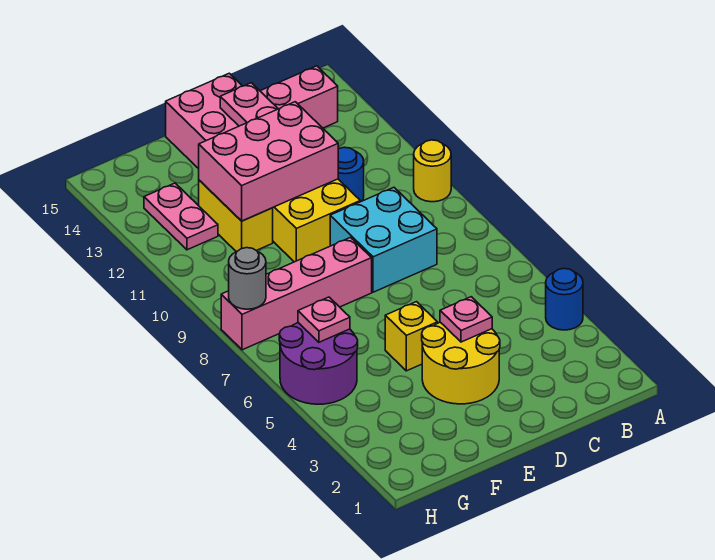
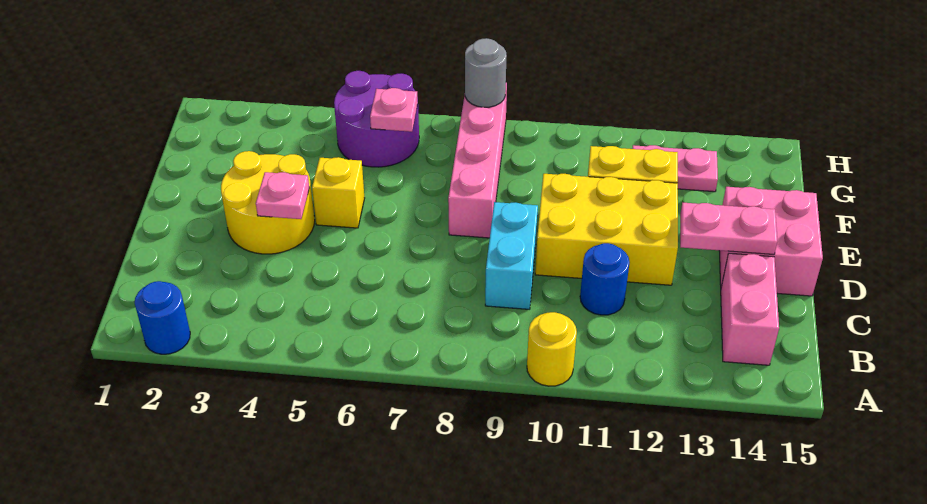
blue 1x1 round brick [546,268,583,330] -> blue 1x1 round brick moved to [135,281,190,354]
cyan 2x2 brick [330,187,437,292] -> cyan 1x2 brick [485,202,538,309]
pink 2x3 brick [199,102,338,221] -> none

